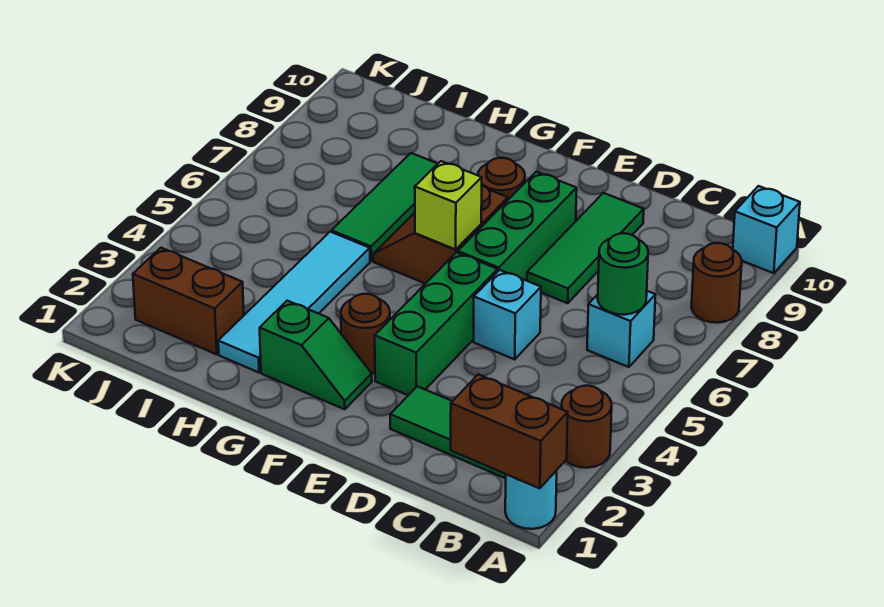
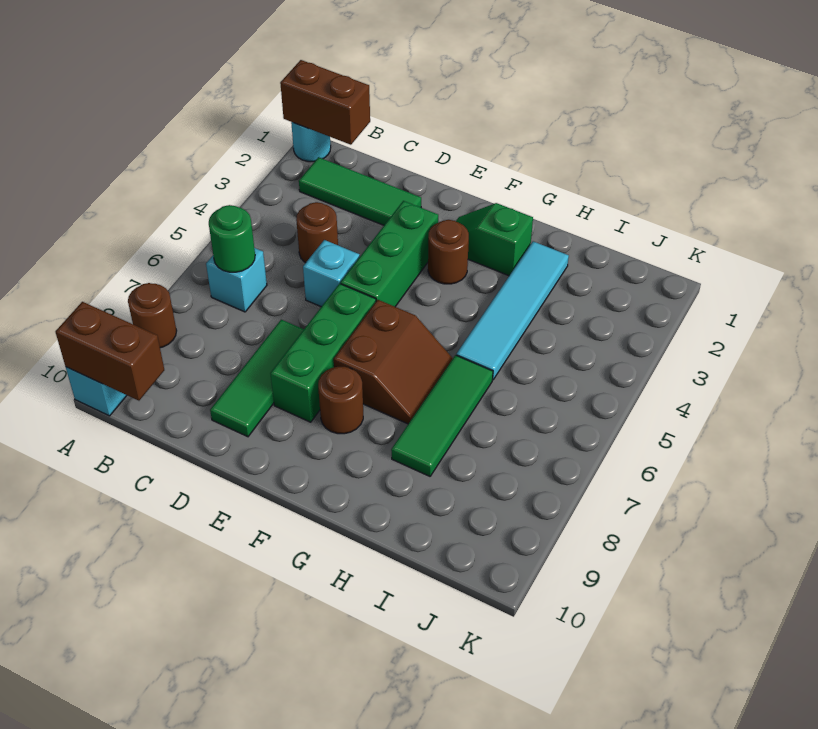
brown 1x1 round brick [562,386,612,468] -> brown 1x1 round brick moved to [296,202,338,263]
lime 1x1 brick [415,161,482,249] -> none
brown 1x2 brick [133,248,244,355] -> brown 1x2 brick moved to [56,302,164,401]

